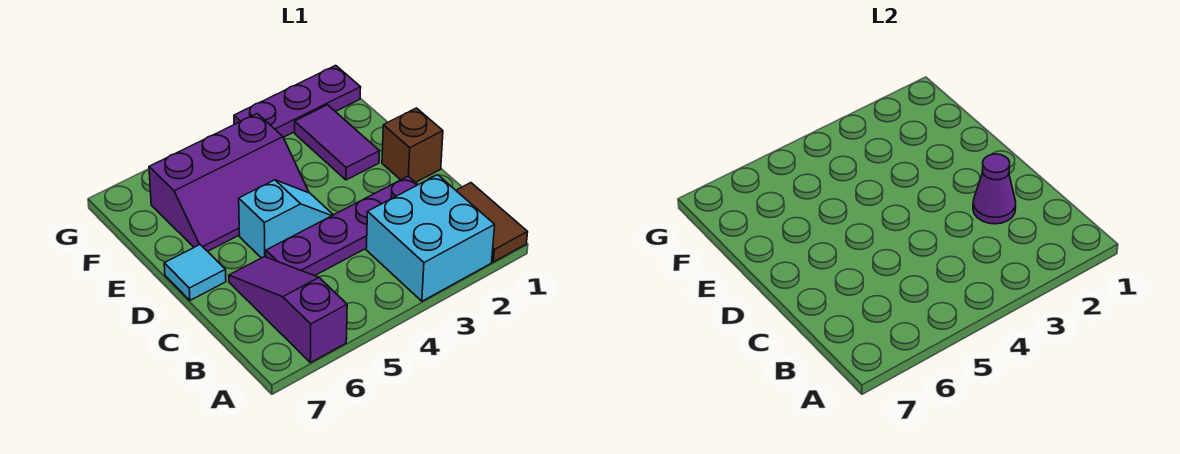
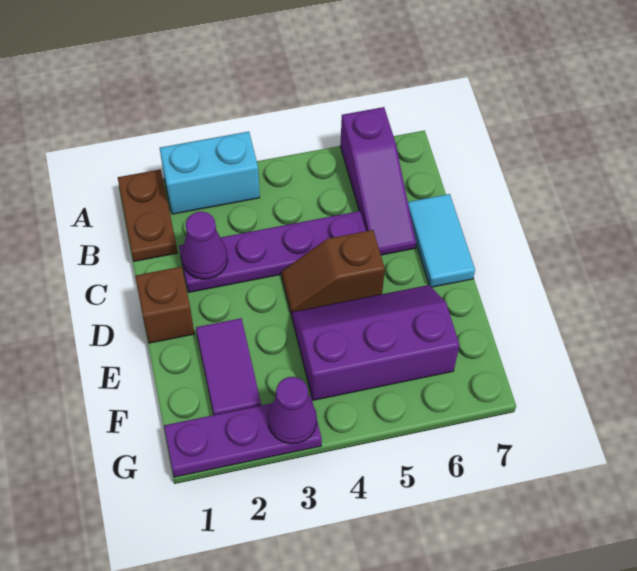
brown 1x2 tile [456,183,528,262] -> brown 1x2 plate [118,169,178,261]
cyan 2x2 brick [366,175,495,301] -> cyan 1x2 brick [160,132,260,214]
cyan 1x2 slope [239,180,333,258] -> brown 1x2 slope [281,230,385,315]
cyan 1x1 tile [164,245,226,300] -> cyan 1x2 tile [408,194,475,287]
none -> purple 1x1 cone [268,377,317,444]

